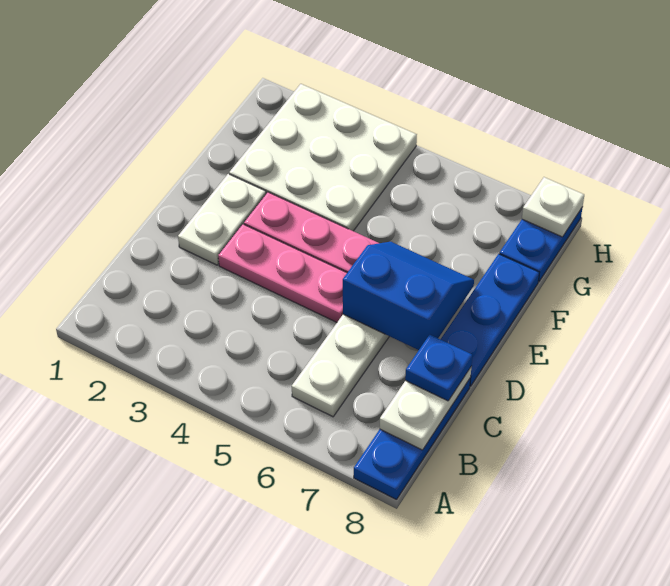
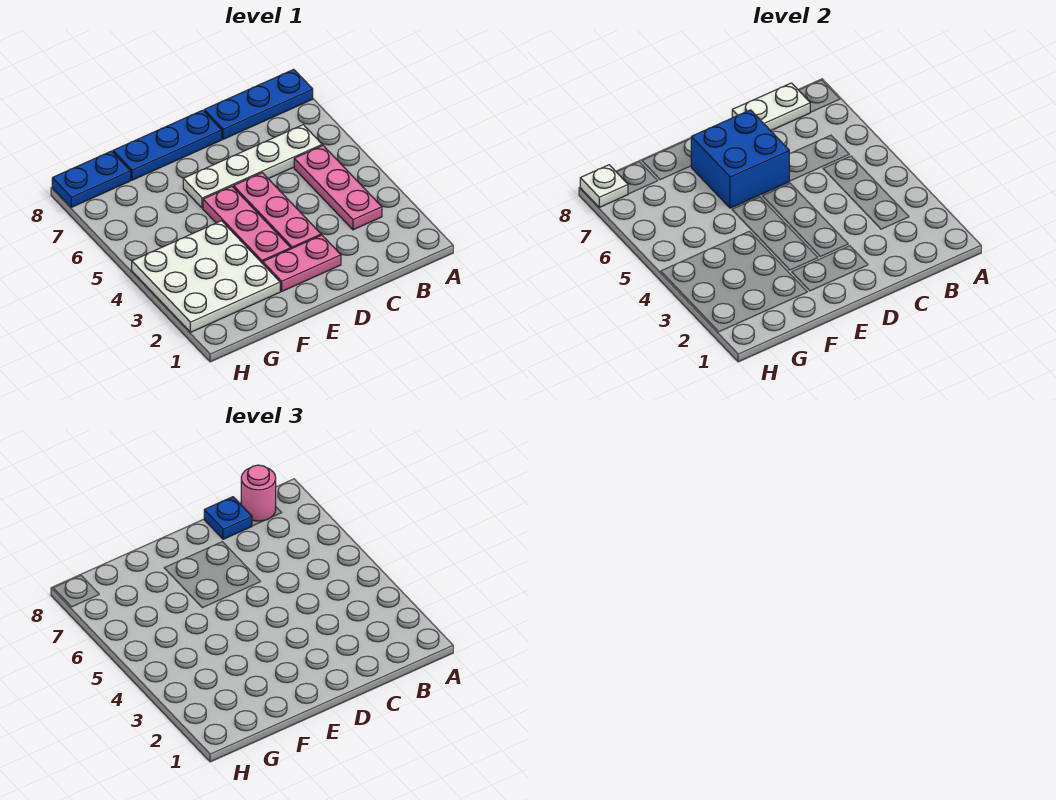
none -> pink 1x3 plate [294,146,382,230]
none -> pink 1x1 round brick [241,465,276,521]
white 1x2 plate [178,174,266,265] -> pink 1x2 plate [263,235,341,291]
blue 2x2 slope [343,242,474,350] -> blue 2x2 brick [691,110,789,208]

